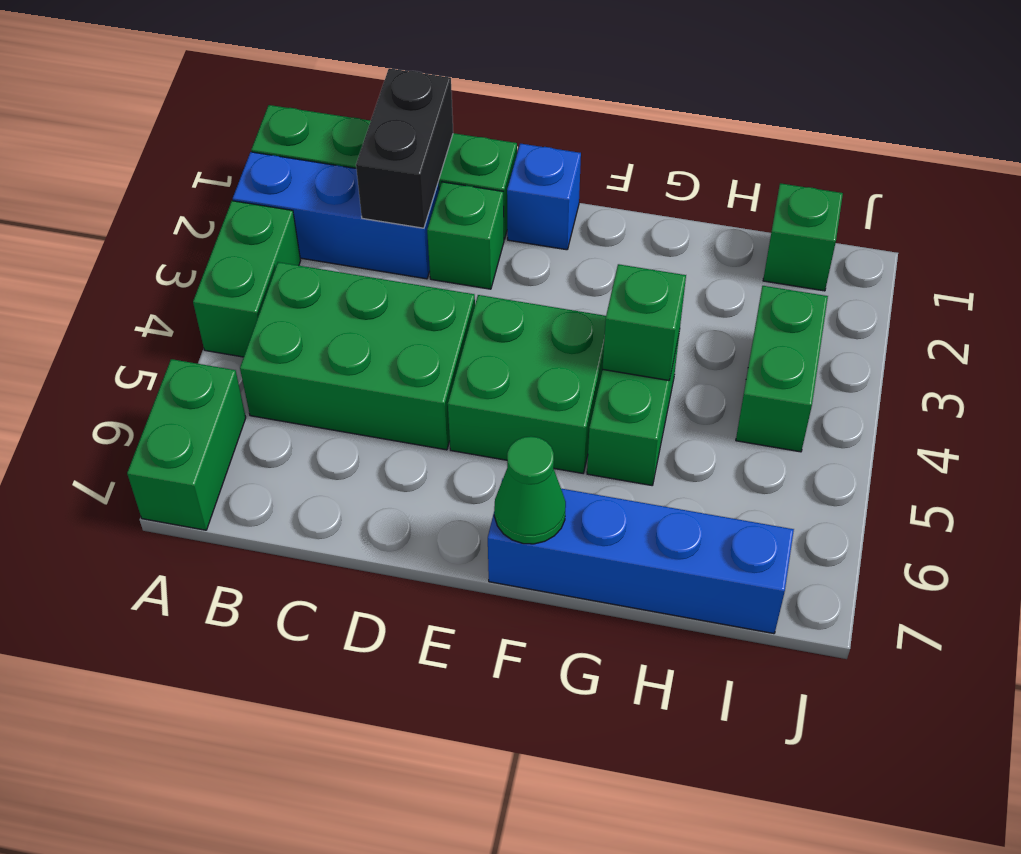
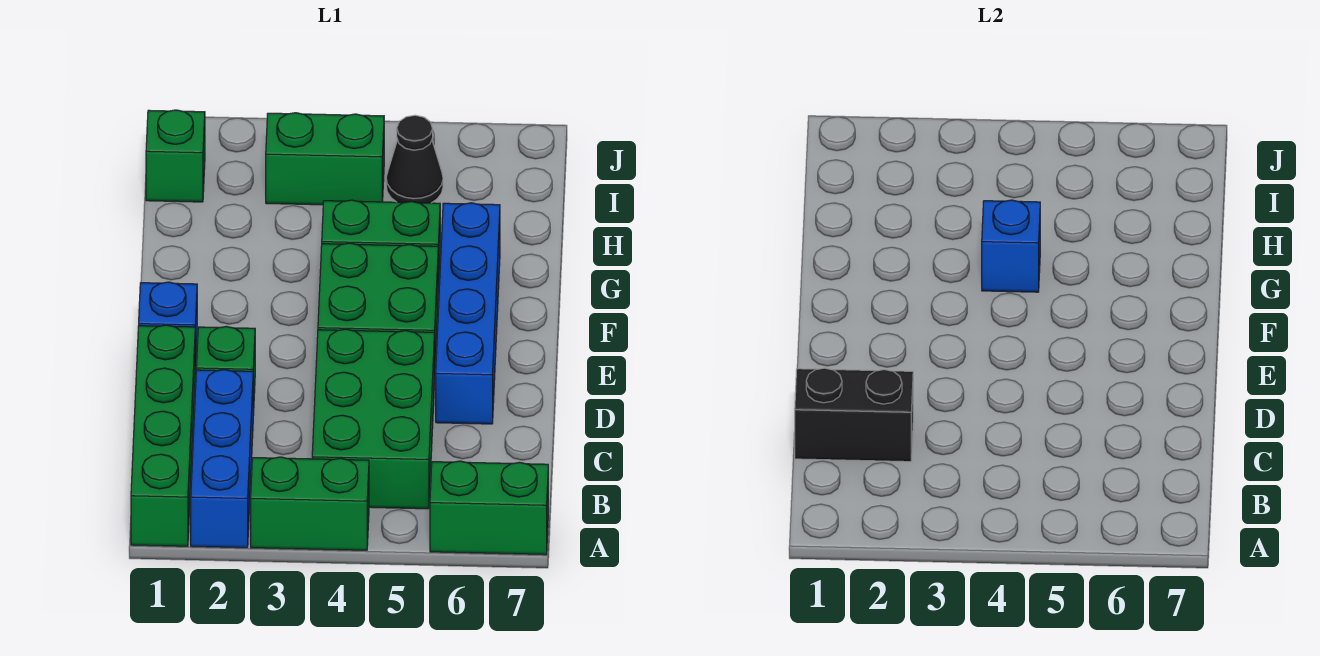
blue 1x4 brick [488,479,794,634] -> blue 1x4 brick moved to [436,203,500,424]
green 1x1 cone [494,436,566,544] -> none
green 1x1 brick [602,264,686,380] -> blue 1x1 brick [982,200,1040,292]
none -> black 1x1 cone [386,115,443,203]

